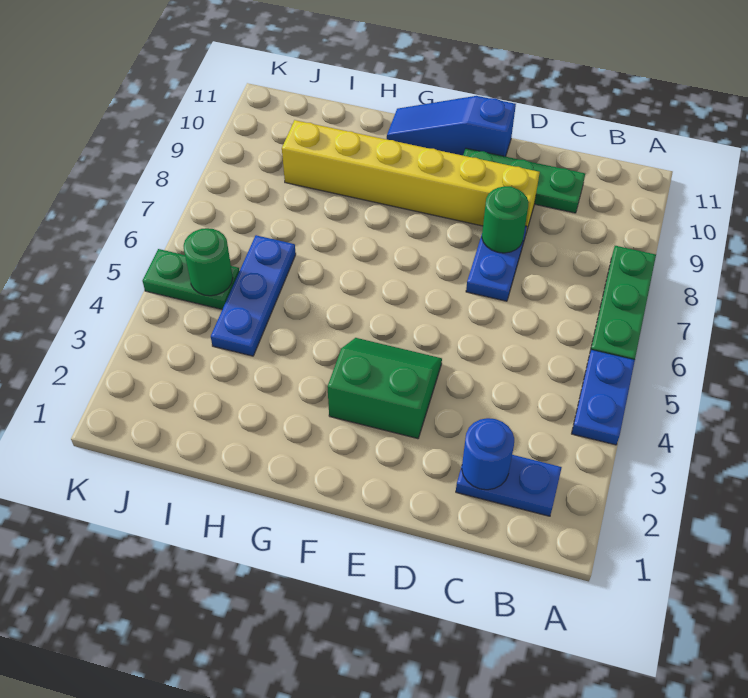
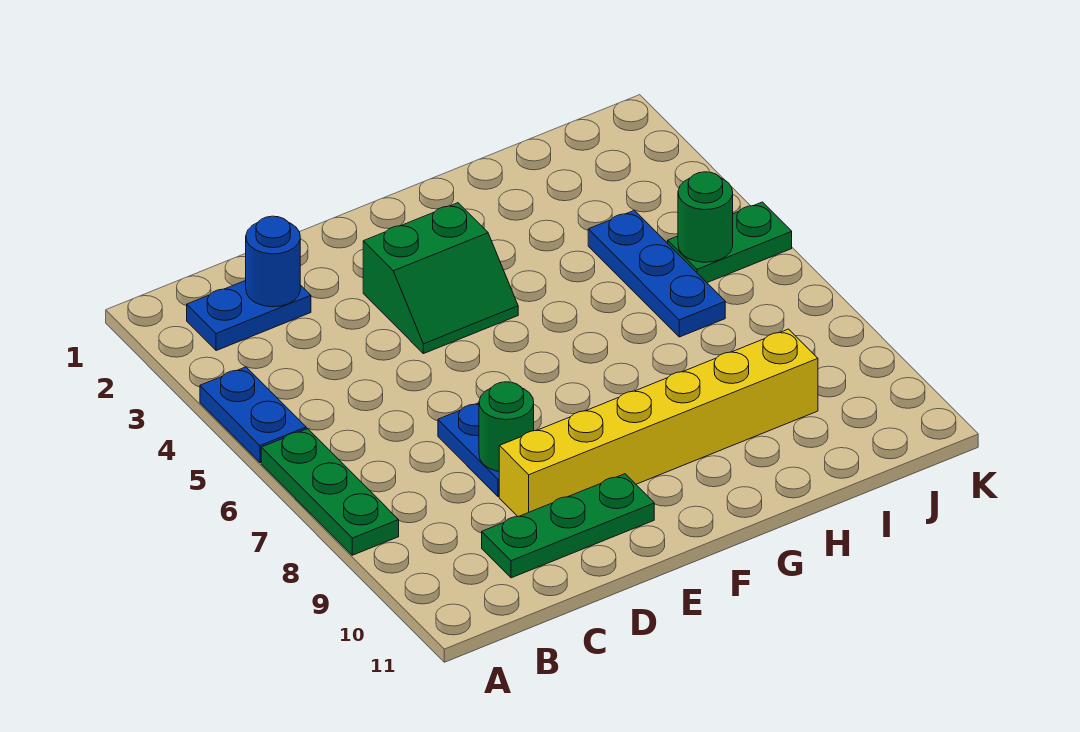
blue 1x3 slope [387,96,516,157] -> none

